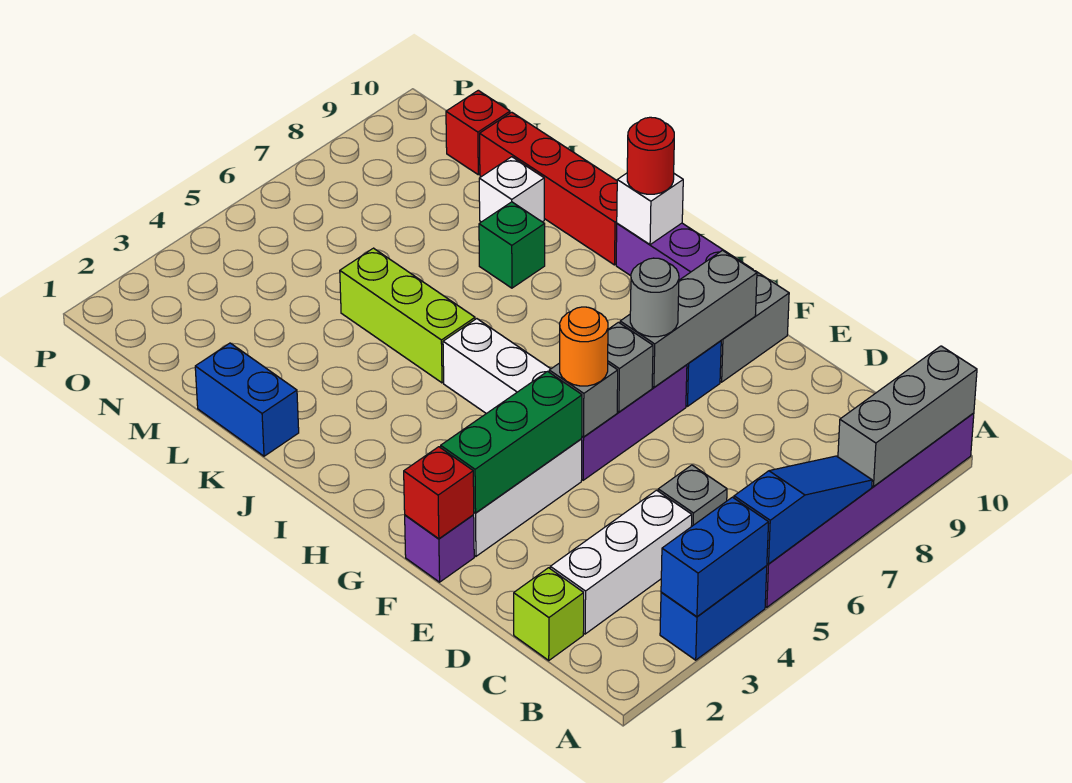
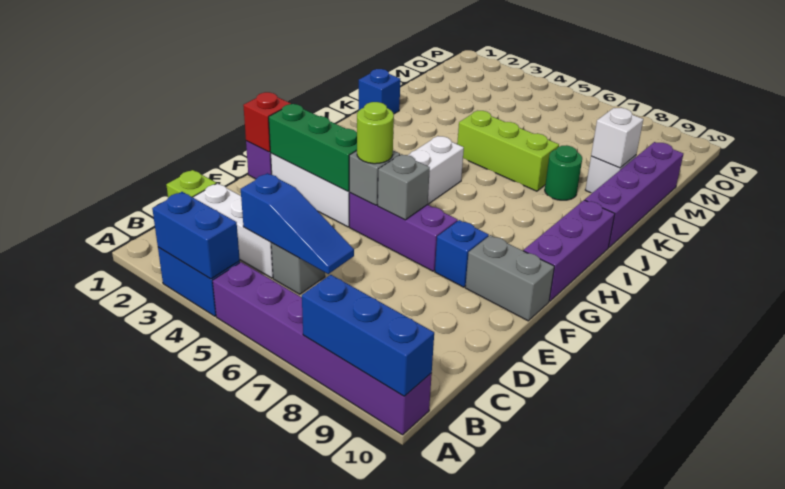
blue 1x3 slope [734,456,872,564] -> blue 1x3 slope moved to [241,173,354,274]
grey 1x3 brick [838,346,977,487] -> blue 1x3 brick [302,275,434,396]
orange 1x1 round brick [560,307,608,386] -> lime 1x1 round brick [357,102,394,164]
grey 1x3 brick [620,250,757,387] -> none
grey 1x1 round brick [630,258,679,337] -> none
white 1x1 brick [617,173,683,245] -> white 1x1 brick moved to [591,108,643,168]
red 1x1 round brick [627,117,674,194] -> none
lime 1x3 brick [340,248,475,383] -> lime 1x3 brick turned to [457,111,559,191]
red 1x4 brick [480,112,617,265] -> purple 1x4 brick [585,142,683,248]
blue 1x2 brick [195,343,299,456] -> blue 1x1 brick [359,69,400,114]
green 1x1 brick [479,202,545,288] -> green 1x1 round brick [545,145,582,200]
red 1x1 brick [446,90,510,175] -> none

